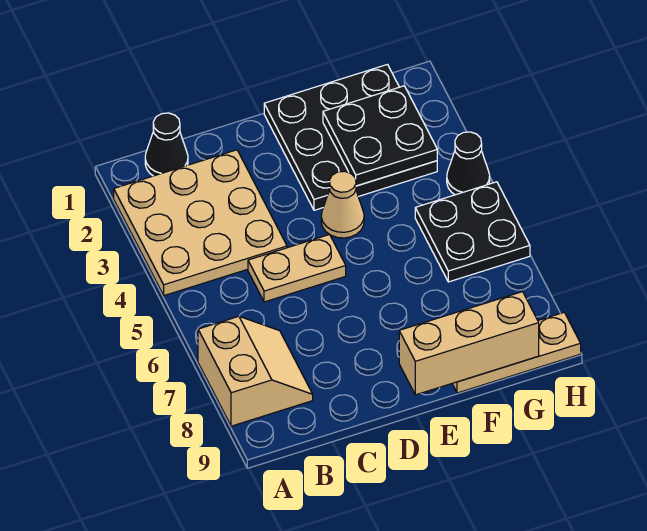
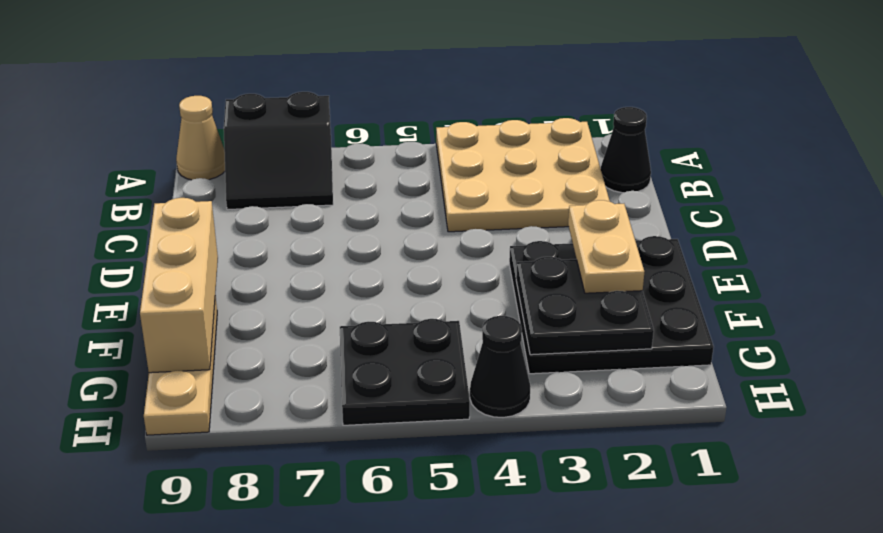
tan 2x2 slope [198,316,313,426] -> black 2x2 slope [224,92,333,210]
tan 1x2 plate [248,234,346,302] -> tan 1x2 plate moved to [568,200,644,293]
tan 1x1 cone [321,171,364,238] -> tan 1x1 cone moved to [176,96,225,180]

